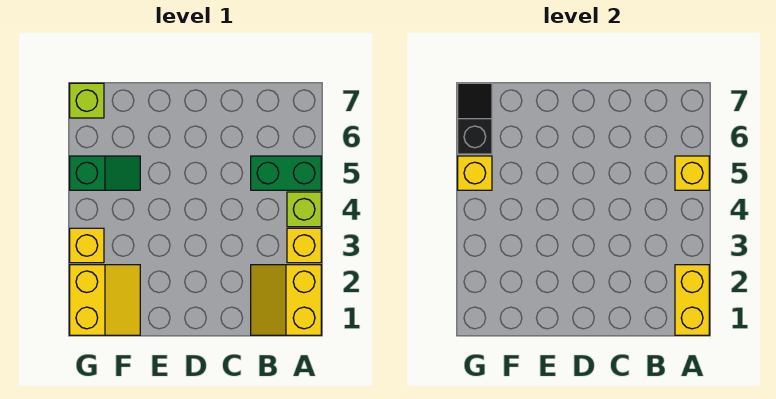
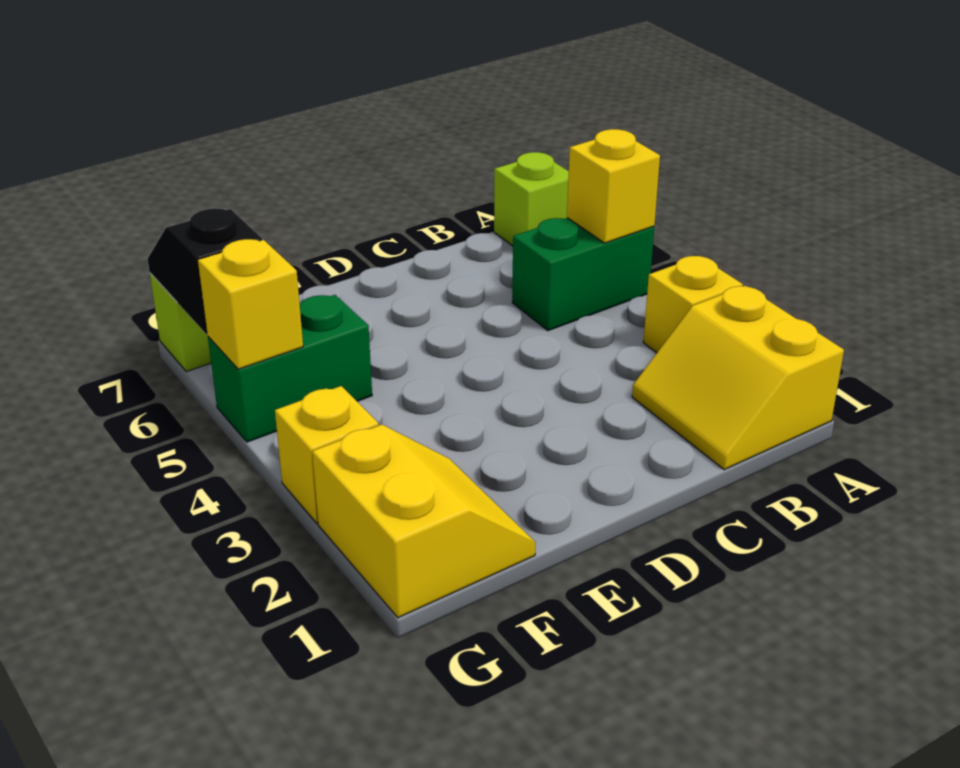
yellow 1x2 brick [675,265,709,335] -> none
lime 1x1 brick [287,192,321,227] -> lime 1x1 brick moved to [494,152,569,246]
green 1x2 slope [70,156,140,190] -> green 1x2 brick [208,295,372,442]

